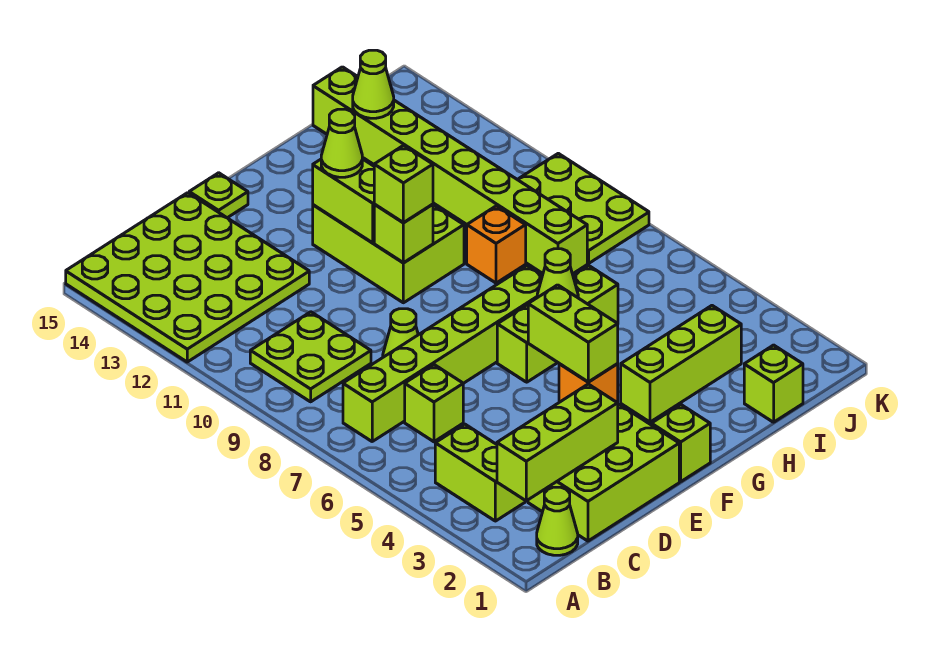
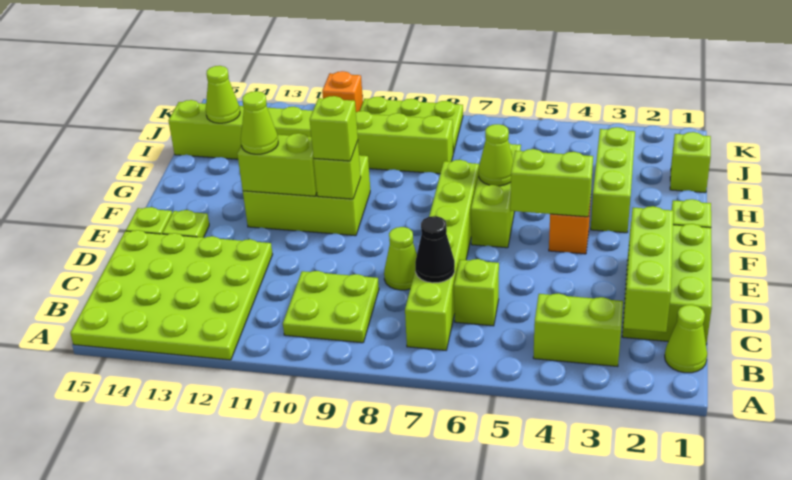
none -> black 1x1 cone [415,216,455,283]
none -> lime 1x1 plate [162,210,209,237]
orange 1x1 brick [467,206,526,283] -> orange 1x1 brick moved to [322,71,363,112]

